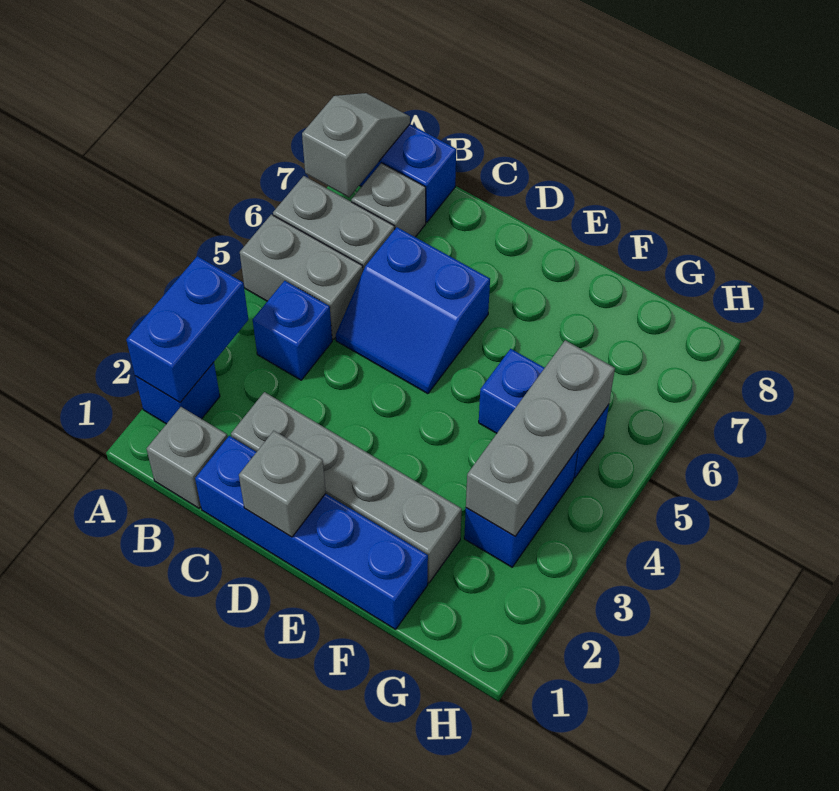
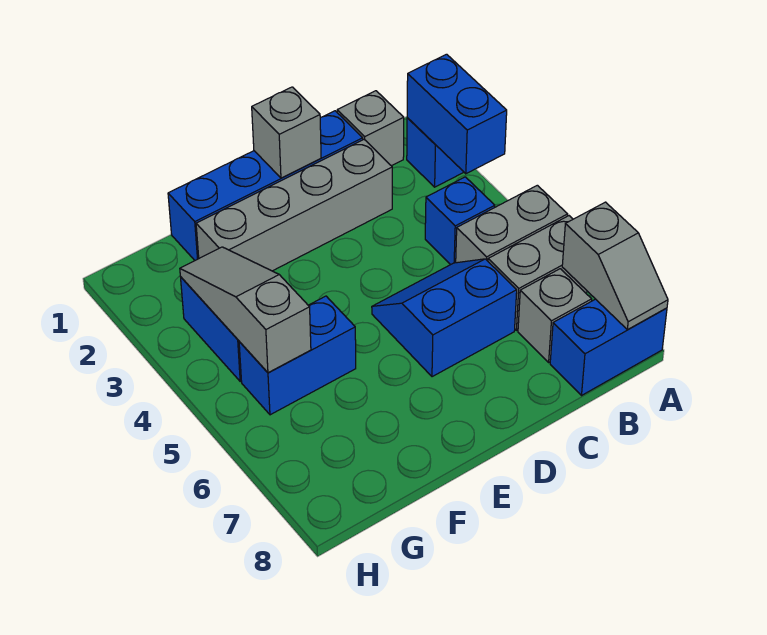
grey 1x3 brick [466,340,615,536] -> grey 1x3 slope [180,247,311,373]

